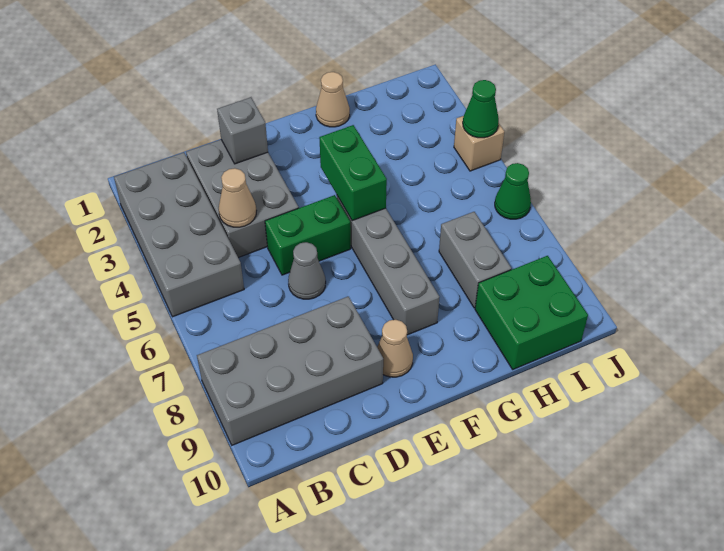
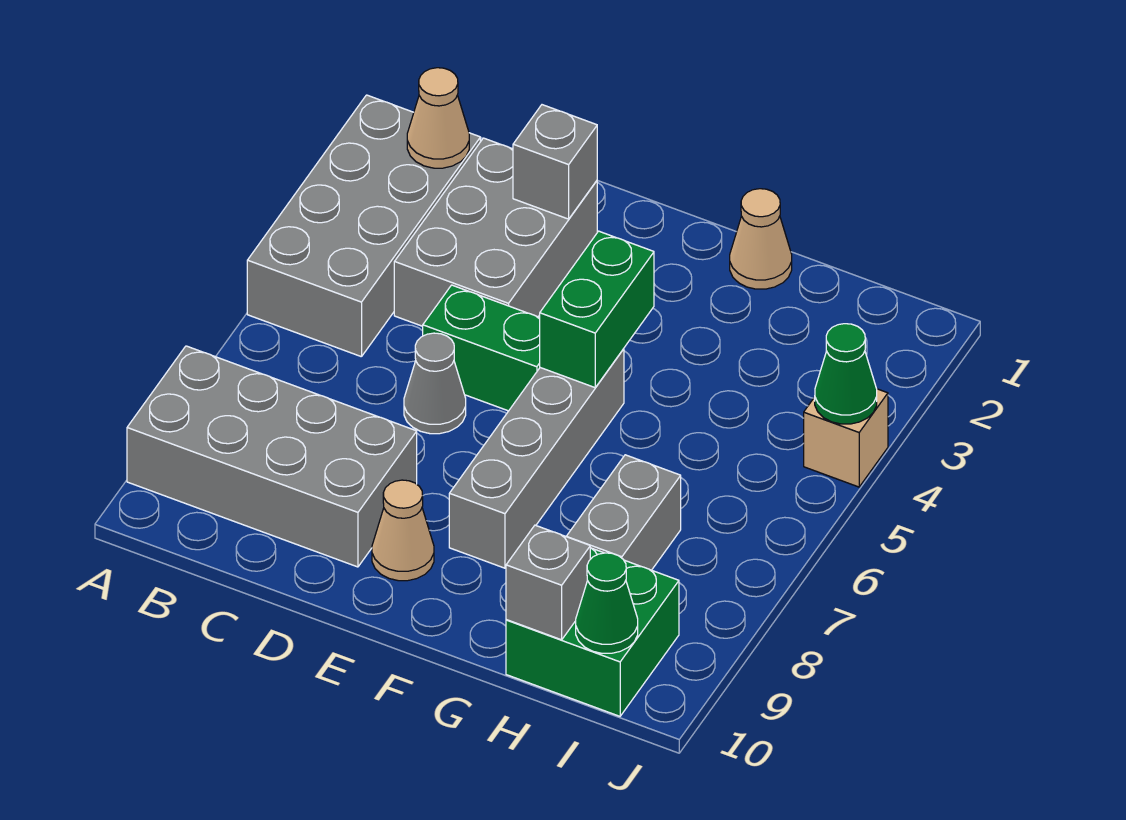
tan 1x1 cone [219,168,257,227] -> tan 1x1 cone moved to [407,68,469,168]
none -> grey 1x1 brick [506,525,590,640]
green 1x1 cone [495,163,531,219] -> green 1x1 cone moved to [576,553,638,653]

